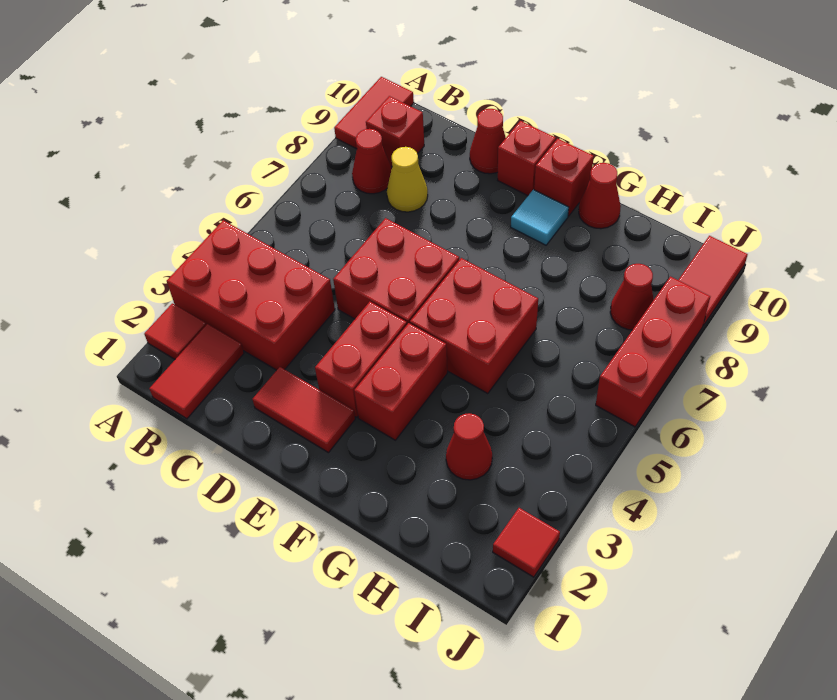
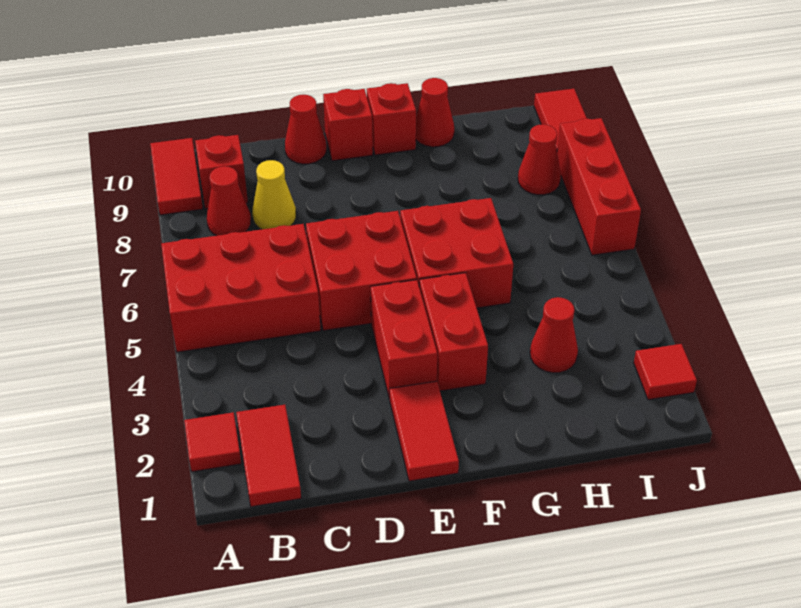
red 2x3 brick [167,220,335,370] -> red 2x3 brick moved to [161,224,321,352]
red 1x2 tile [252,367,355,453] -> red 1x2 tile turned to [389,381,459,481]
cyan 1x1 tile [511,190,569,245] -> none

